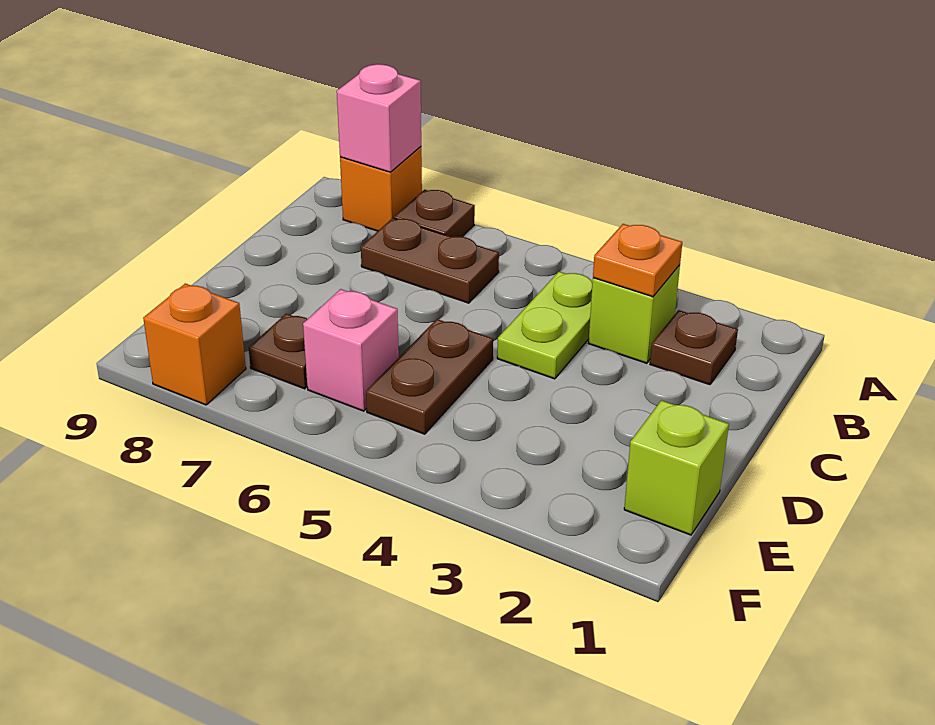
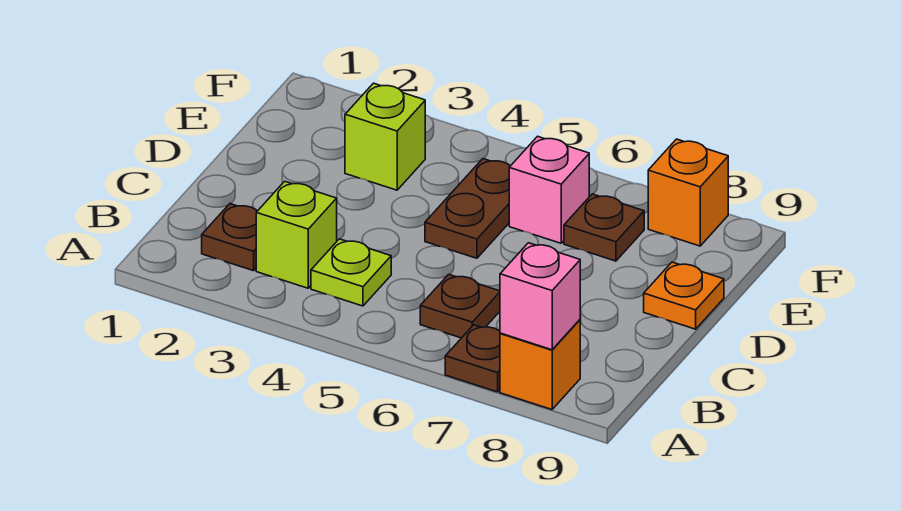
orange 1x1 plate [593,224,682,297] -> orange 1x1 plate moved to [644,262,724,329]
lime 1x2 plate [497,272,592,379] -> lime 1x1 plate [311,239,391,306]
brown 1x2 plate [361,218,499,303] -> brown 1x1 plate [420,274,500,338]
lime 1x1 brick [624,400,729,535] -> lime 1x1 brick moved to [345,83,425,190]

